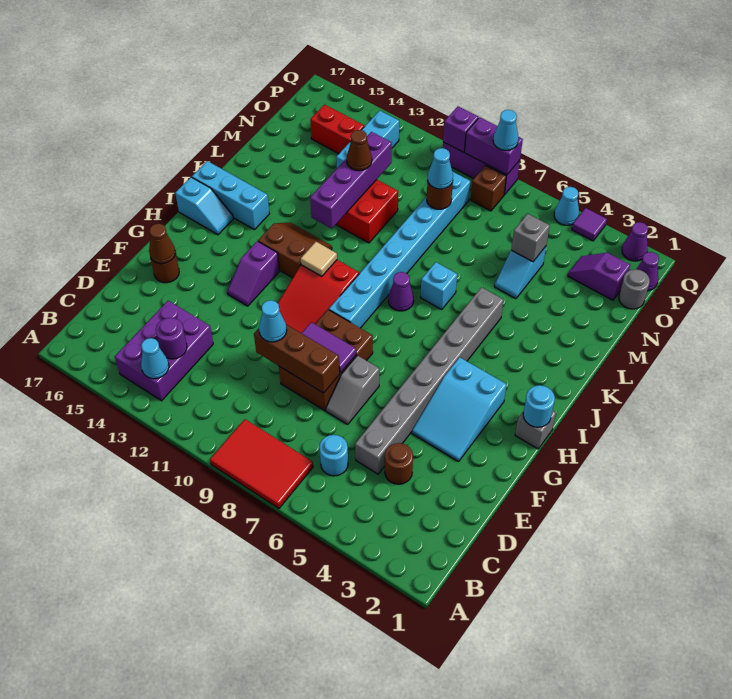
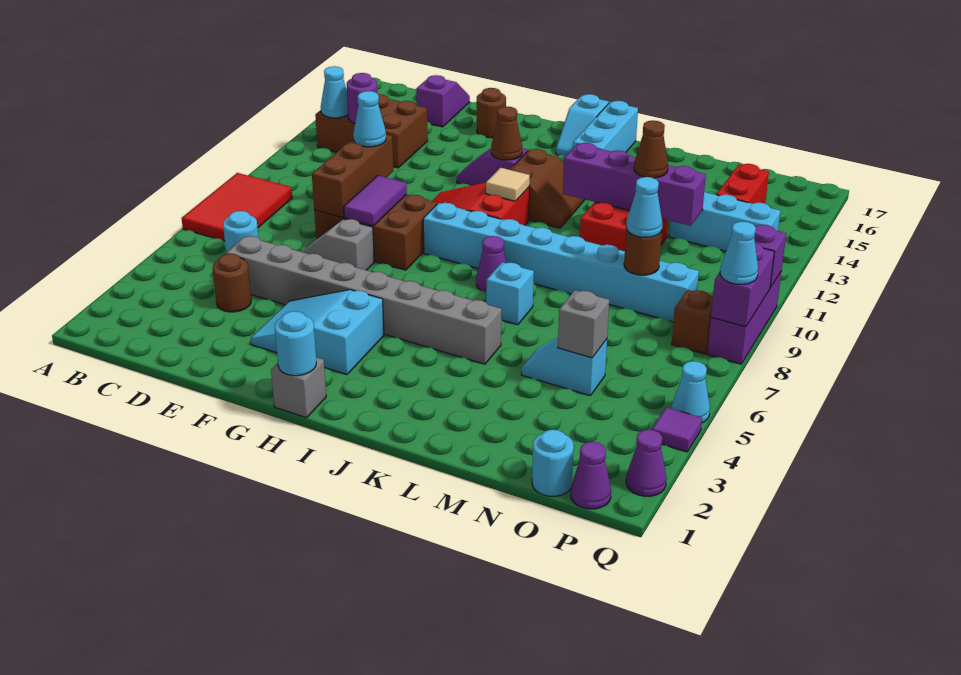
purple 2x3 brick [115,301,213,401] -> brown 2x3 brick [315,94,428,168]
brown 1x1 cone [149,224,175,264] -> brown 1x1 cone moved to [491,107,522,160]
grey 1x1 round brick [619,269,650,309] -> cyan 1x1 round brick [532,430,574,496]
purple 1x2 slope [568,253,630,300] -> purple 1x2 slope moved to [416,75,470,127]

